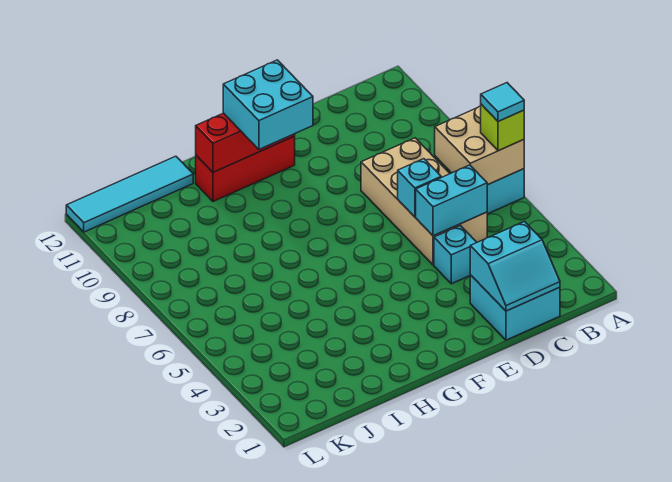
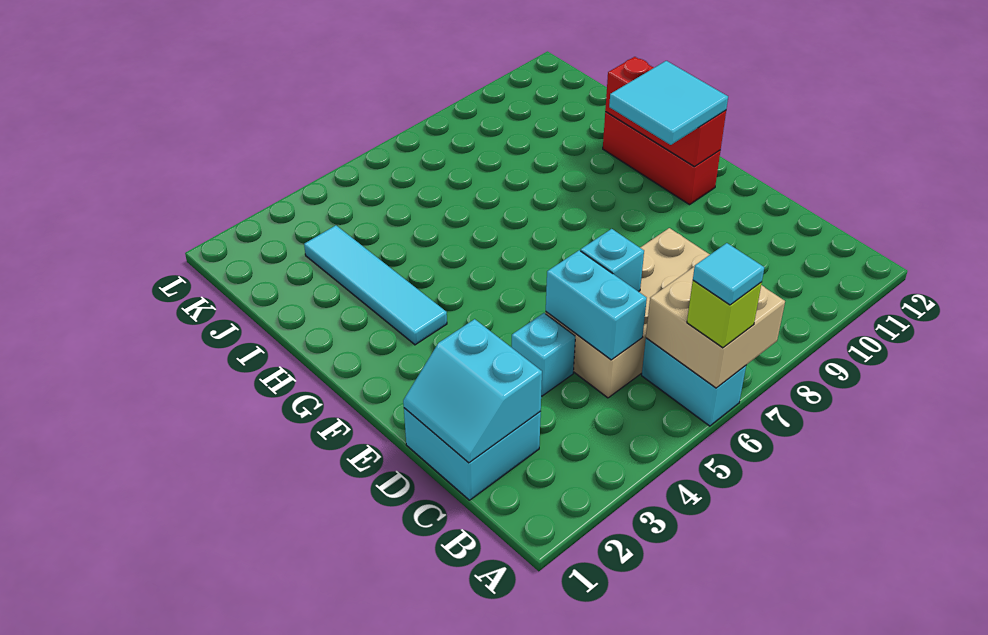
cyan 2x2 brick [223,60,313,149] -> cyan 2x2 tile [609,61,728,145]
cyan 1x4 tile [66,156,193,232] -> cyan 1x4 tile moved to [304,225,447,345]

